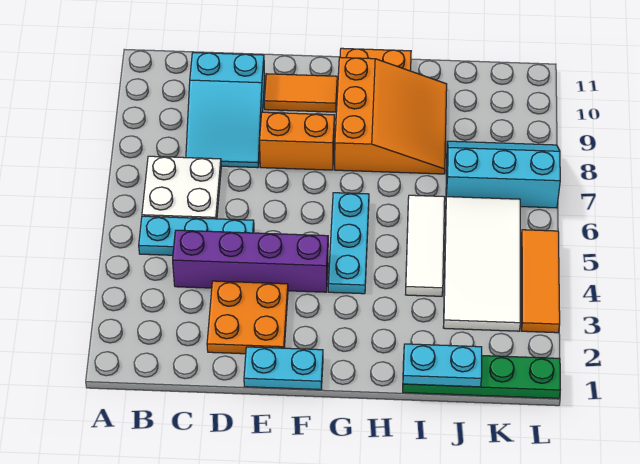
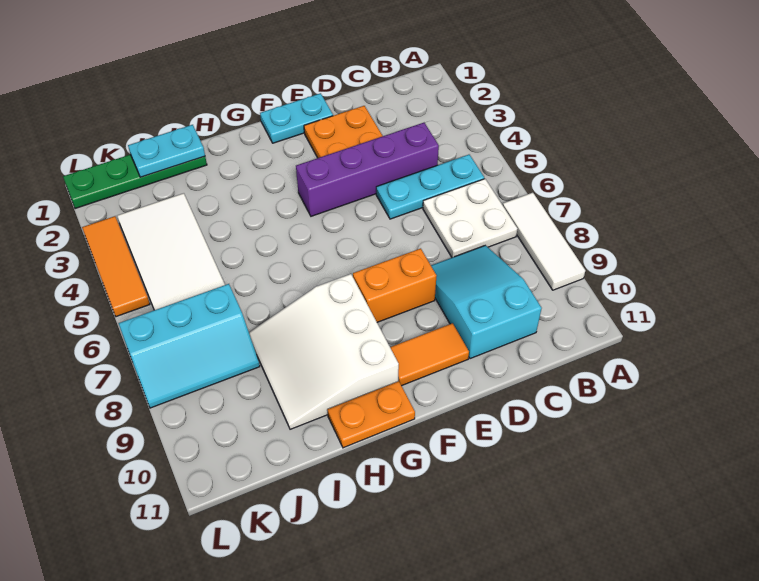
cyan 1x3 plate [328,193,369,294] -> none
orange 3x3 slope [335,57,447,174] -> white 3x3 slope [249,274,399,429]
white 1x3 tile [405,195,445,296] -> white 1x3 tile moved to [503,193,585,290]

